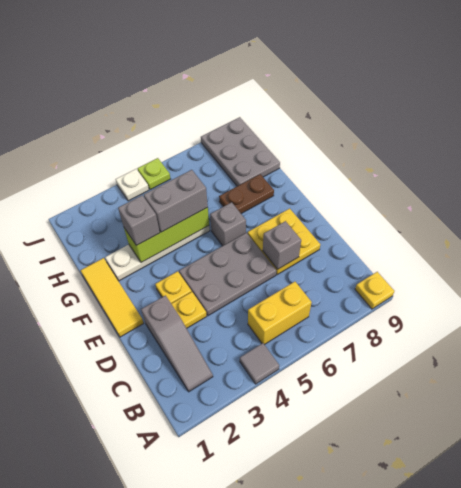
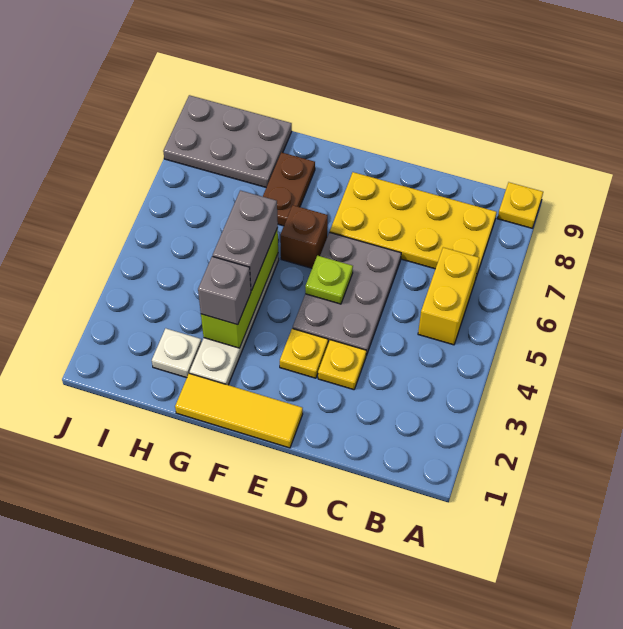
grey 1x1 tile [240,343,279,384] -> none
grey 1x3 slope [141,295,213,392] -> none
yellow 2x2 plate [248,208,320,275] -> yellow 2x4 plate [330,172,497,280]
grey 1x1 brick [263,221,301,269] -> none
grey 1x1 brick [210,202,246,246] -> brown 1x1 brick [280,205,328,268]
white 1x1 plate [116,169,149,201] -> white 1x1 plate moved to [152,328,202,378]
lime 1x1 plate [138,158,170,190] -> lime 1x1 plate moved to [305,256,353,304]

